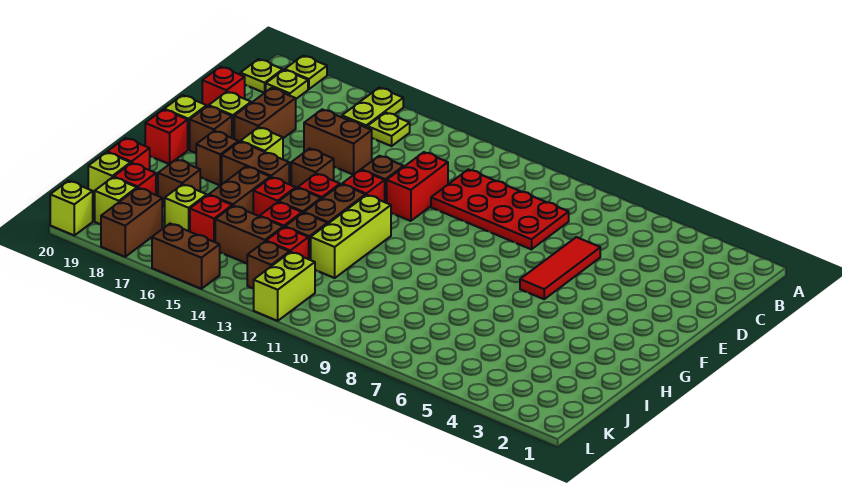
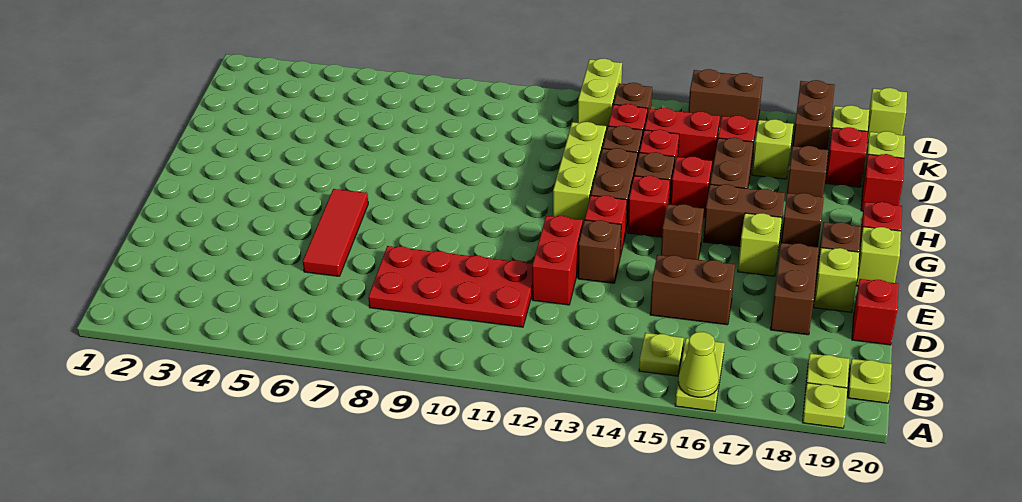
none -> lime 1x1 cone [678,332,719,397]
brown 1x2 brick [215,206,283,264] -> red 1x2 brick [645,108,720,170]

